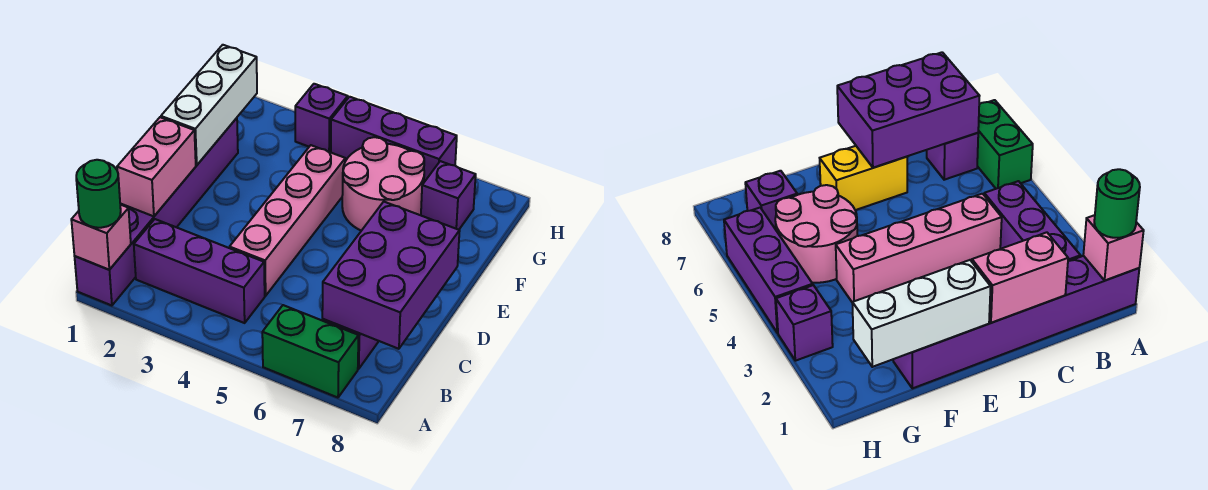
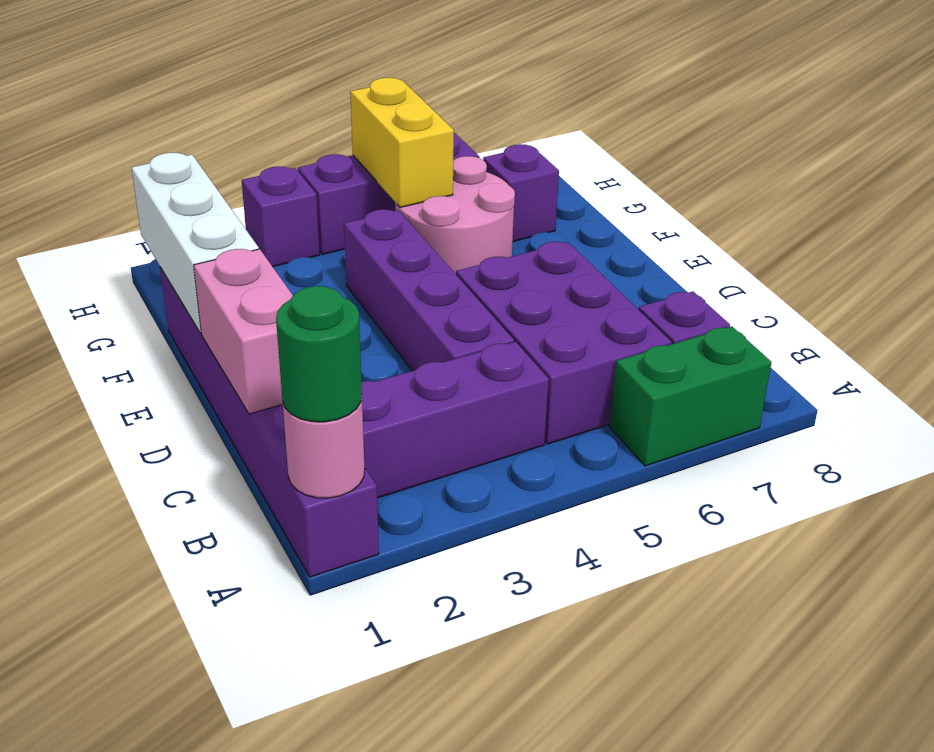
pink 1x1 brick [71,205,131,270] -> pink 1x1 round brick [283,398,365,498]
purple 2x3 brick [322,202,460,349] -> purple 2x3 brick moved to [456,242,672,444]
pink 1x4 brick [230,145,345,296] -> purple 1x4 brick [344,209,514,371]
yellow 1x2 brick [820,146,907,210] -> yellow 1x2 brick moved to [350,78,454,207]

